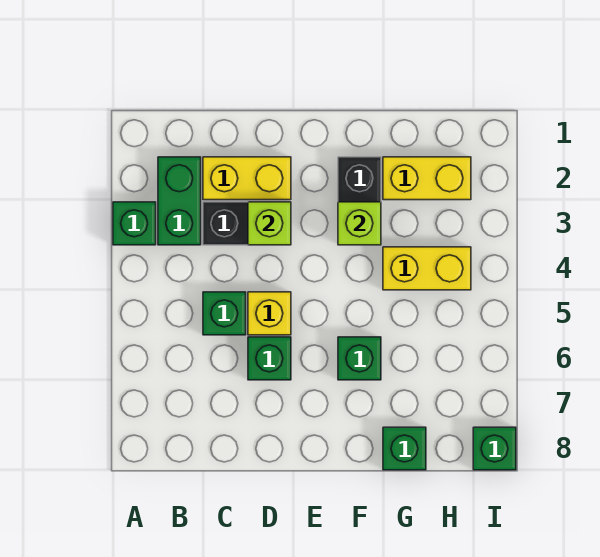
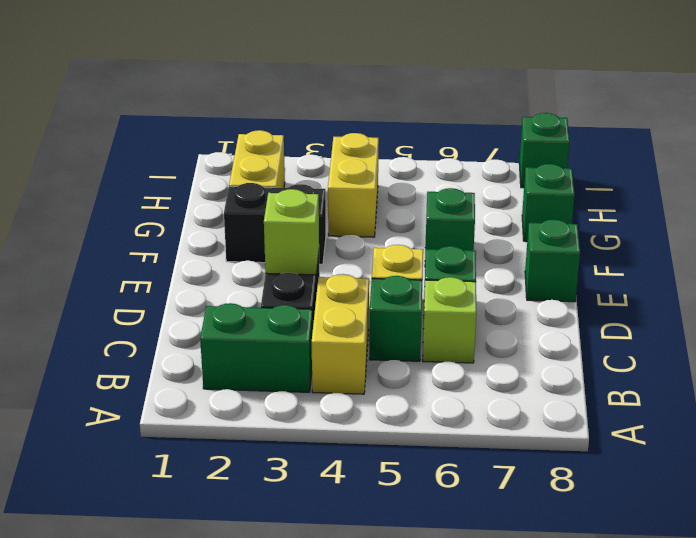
green 1x1 brick [113,202,156,245] -> green 1x1 brick moved to [525,219,580,302]
yellow 1x2 brick [203,157,291,200] -> yellow 1x2 brick moved to [312,274,369,394]
lime 1x1 brick [338,202,381,245] -> lime 1x1 brick moved to [423,277,476,363]

